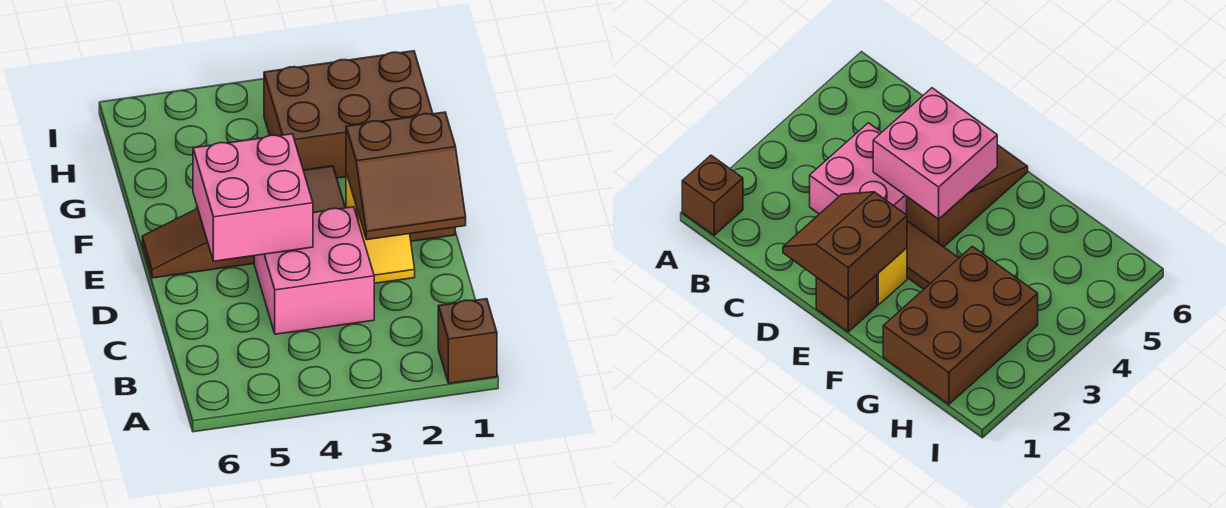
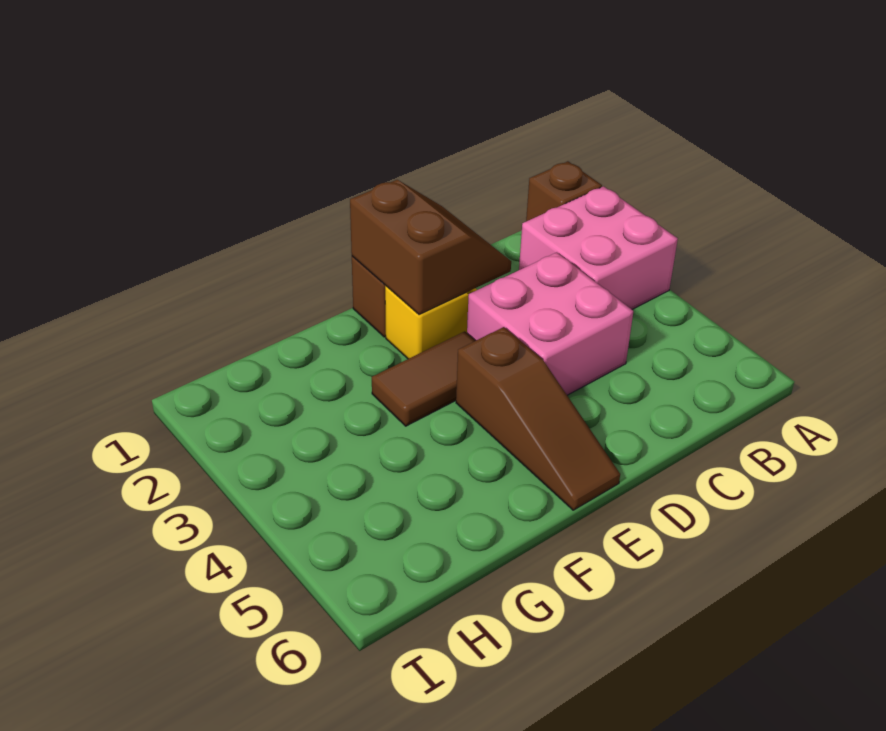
pink 2x2 brick [193,134,313,261] -> pink 2x2 brick moved to [519,186,678,309]
brown 2x3 brick [264,51,433,178] -> none

